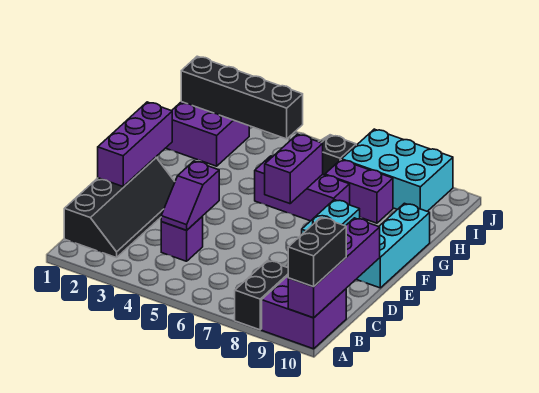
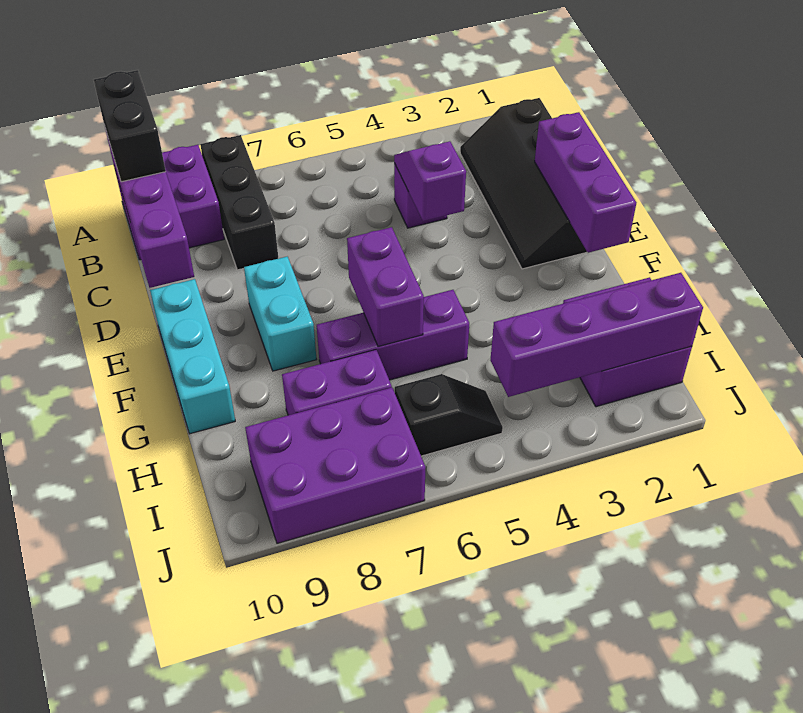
black 1x2 brick [235,261,288,330] -> black 1x3 brick [200,135,279,270]
black 1x4 brick [181,56,303,139] -> purple 1x4 brick [490,273,703,397]
cyan 2x3 brick [342,129,453,211] -> purple 2x3 brick [245,388,425,543]

